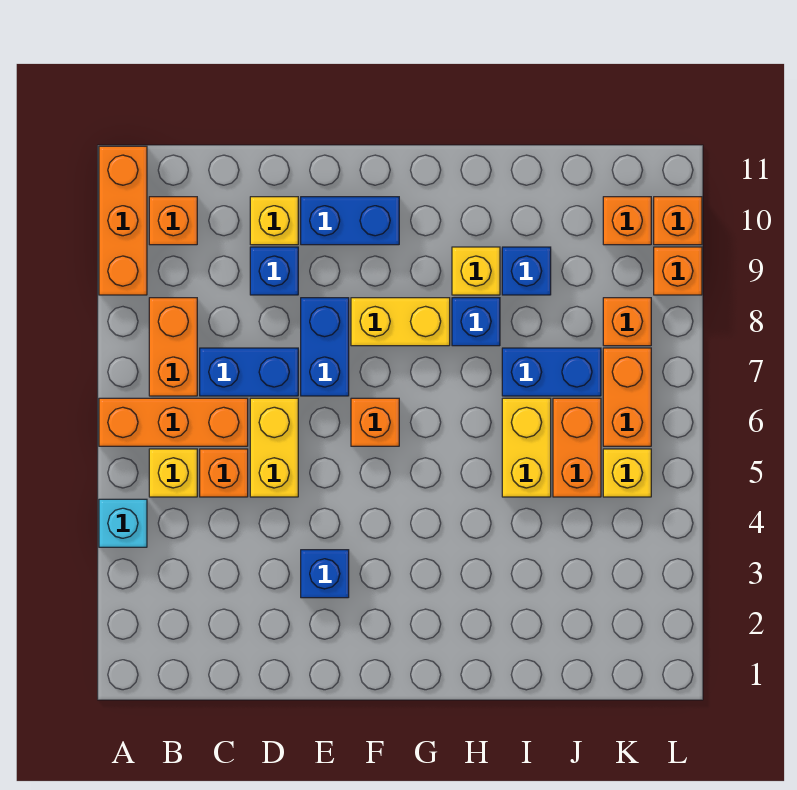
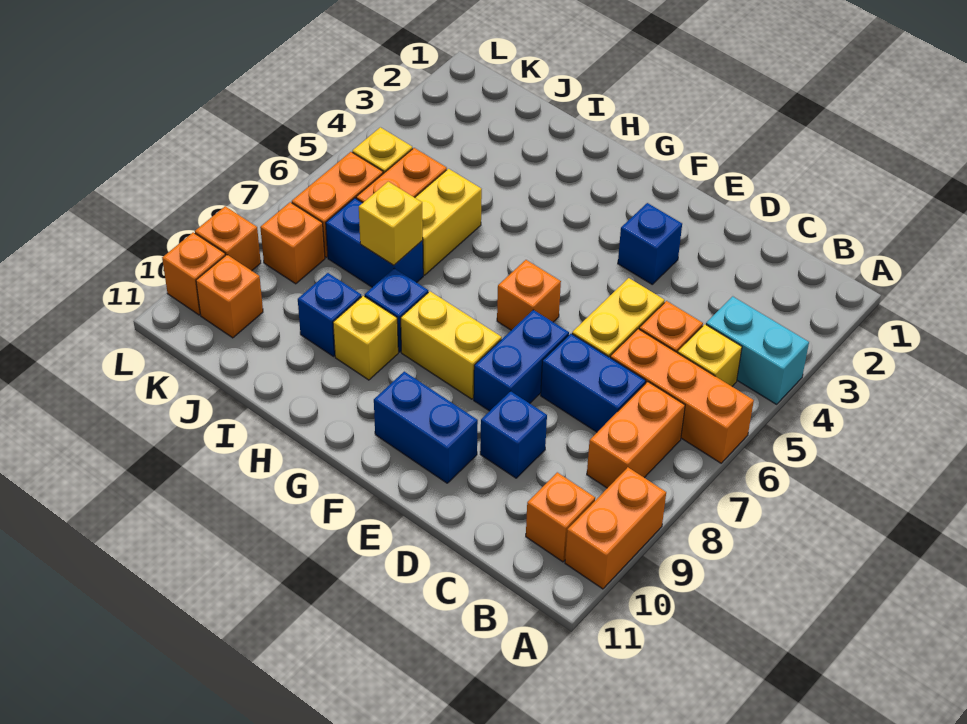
cyan 1x1 brick [99,499,147,547] -> cyan 1x2 brick [706,296,809,404]
orange 1x3 brick [99,146,147,295] -> orange 1x2 brick [565,467,666,589]
yellow 1x1 brick [250,197,298,245] -> yellow 1x1 brick moved to [359,182,423,265]

